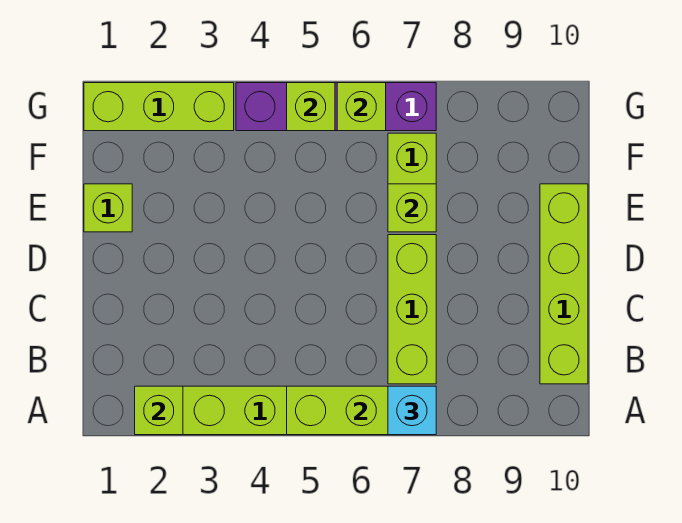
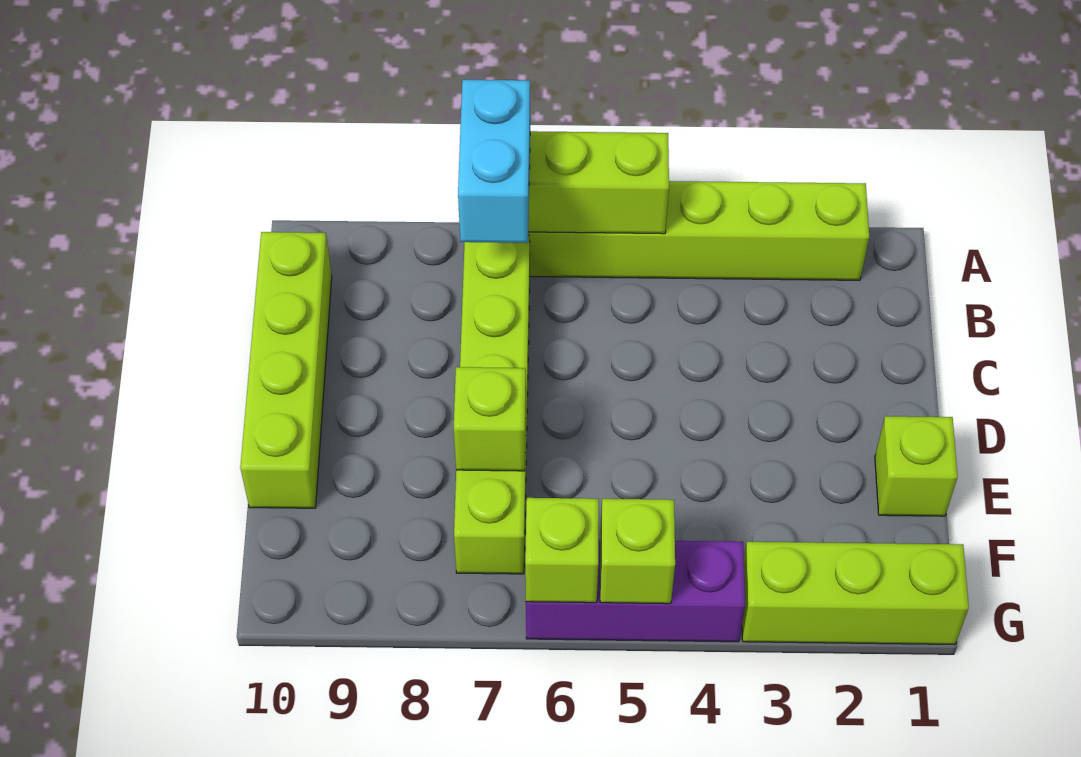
lime 1x1 brick [135,386,183,435] -> none
cyan 1x1 brick [388,386,436,435] -> cyan 1x2 brick [458,80,530,243]
purple 1x4 brick [236,83,436,131] -> purple 1x3 brick [526,540,745,642]

